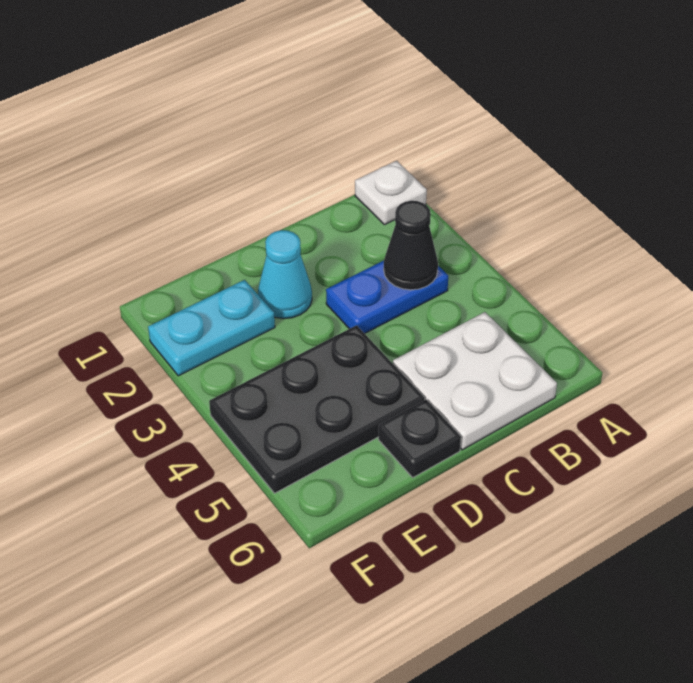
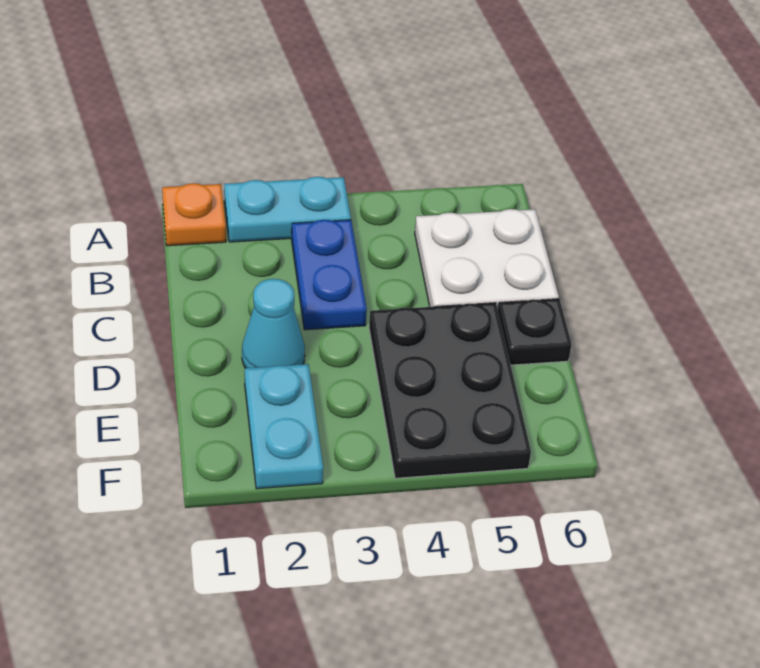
white 1x1 plate [355,161,427,225] -> orange 1x1 plate [162,183,226,246]
none -> cyan 1x2 plate [224,177,351,242]
black 1x1 cone [384,201,438,290] -> none

